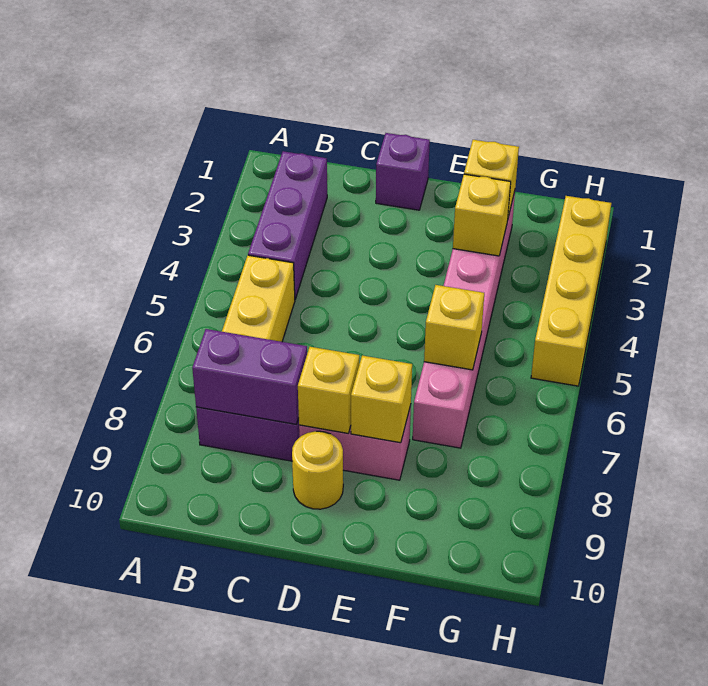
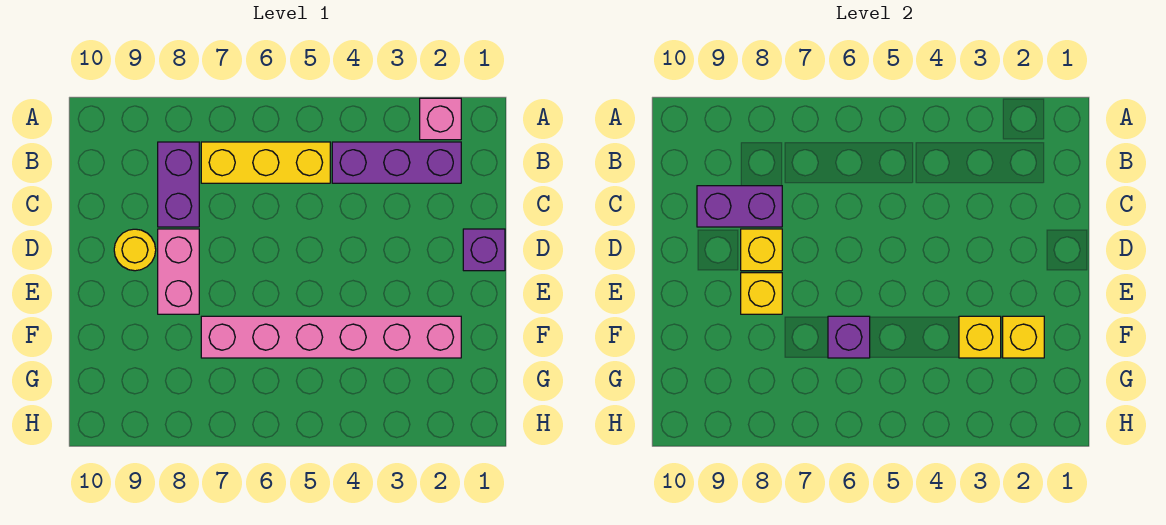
none -> pink 1x1 brick [420,98,461,140]
purple 1x2 brick [192,329,307,424] -> purple 1x2 brick turned to [697,186,782,227]
yellow 1x1 brick [424,285,484,370] -> purple 1x1 brick [828,316,870,358]
yellow 1x4 brick [531,196,611,386] -> none

